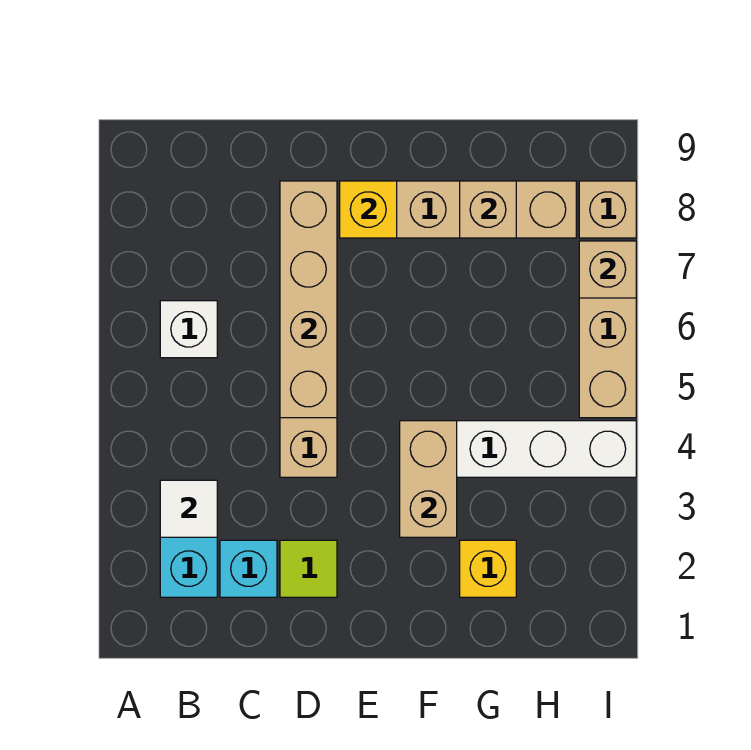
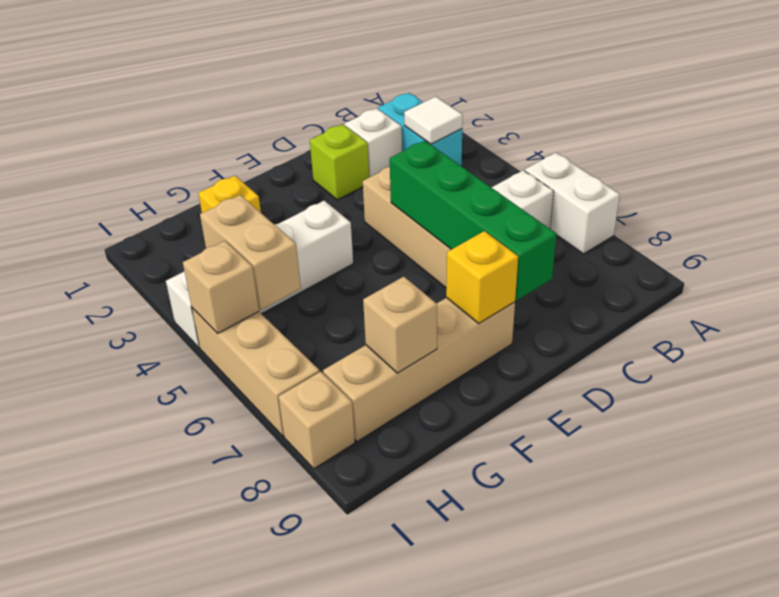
none -> white 1x2 brick [525,153,620,254]
cyan 1x1 brick [220,540,277,597] -> white 1x1 brick [344,108,402,177]
lime 1x1 tile [280,540,337,597] -> lime 1x1 brick [310,124,369,200]
tan 1x4 brick [280,181,337,418] -> green 1x4 brick [390,140,557,300]
tan 1x2 brick [400,421,457,537] -> tan 1x2 brick moved to [200,195,301,310]
tan 1x1 brick [579,241,636,298] -> tan 1x1 brick moved to [183,241,259,334]

